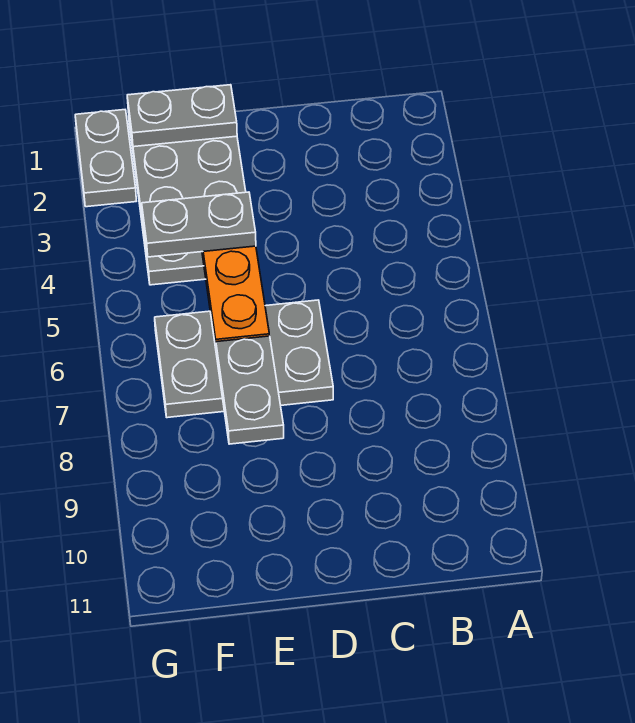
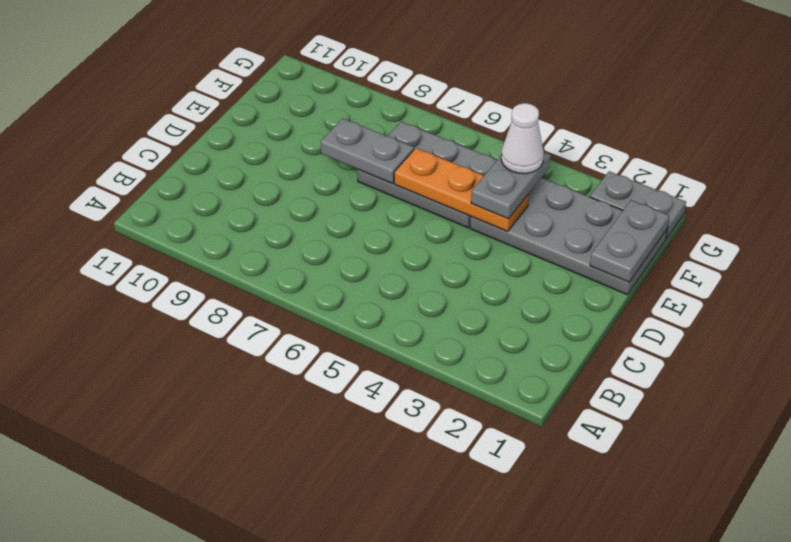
grey 2x3 plate [155,300,333,418] -> grey 2x3 plate turned to [358,122,497,228]
none -> white 1x1 cone [501,103,544,174]

